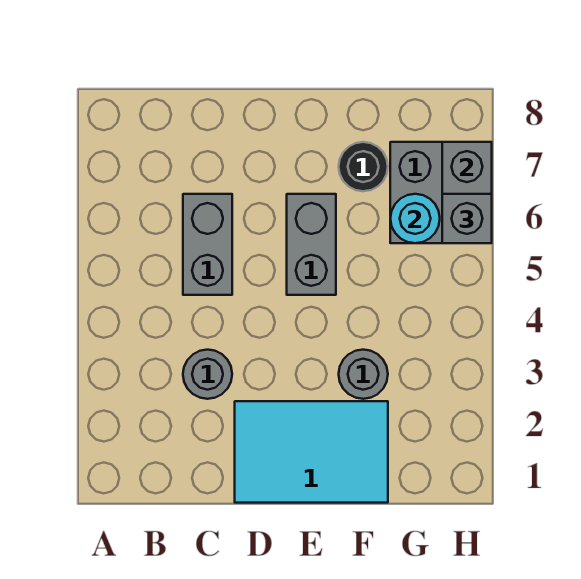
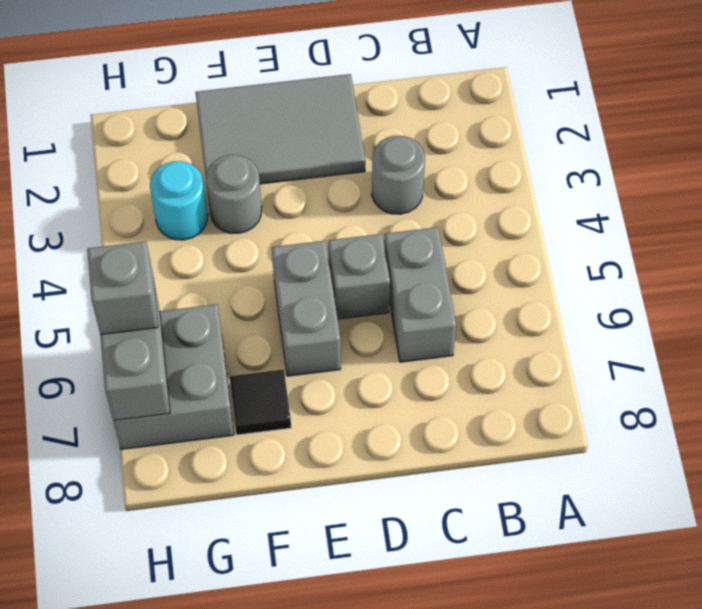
cyan 2x3 tile [235,401,388,503] -> grey 2x3 tile [196,74,365,184]
none -> grey 1x1 brick [328,234,390,319]
black 1x1 round brick [339,142,388,191] -> black 1x1 tile [229,369,291,435]
cyan 1x1 round brick [390,194,440,243] -> cyan 1x1 round brick moved to [150,161,208,240]

